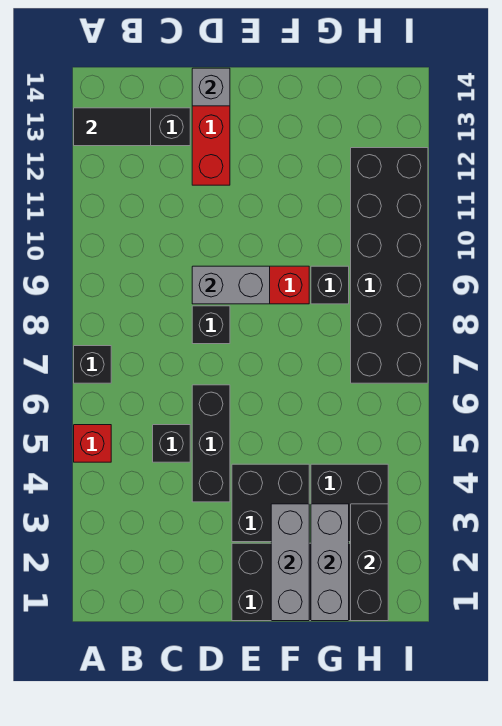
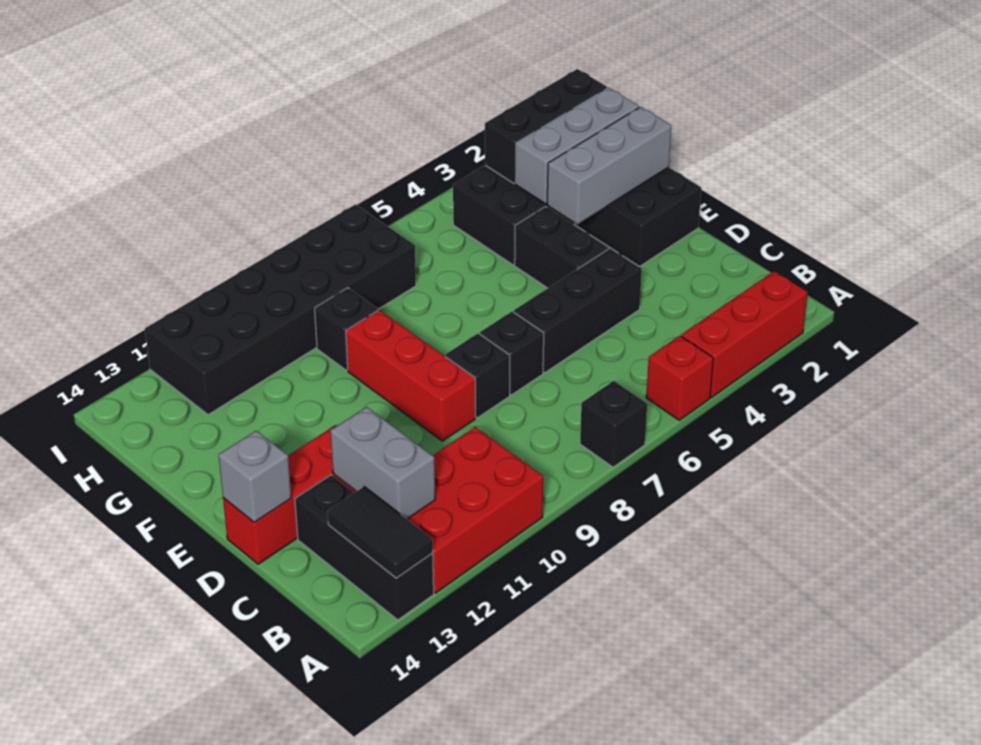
none -> red 1x3 brick [681,271,808,398]
none -> red 2x3 brick [407,427,543,593]
black 1x1 brick [153,425,190,462] -> black 1x1 brick moved to [480,312,544,395]
grey 1x2 brick [192,266,270,304] -> grey 1x2 brick moved to [330,407,435,519]
black 2x2 brick [232,464,309,542] -> black 1x2 brick [515,207,609,288]

